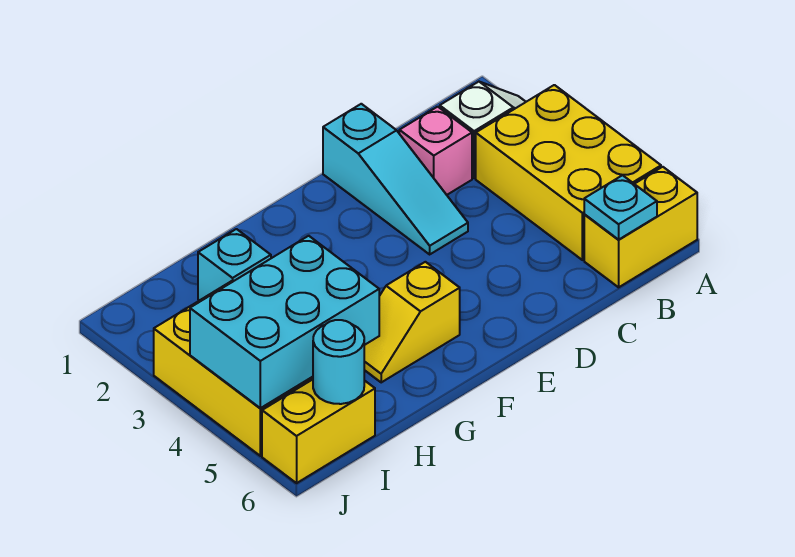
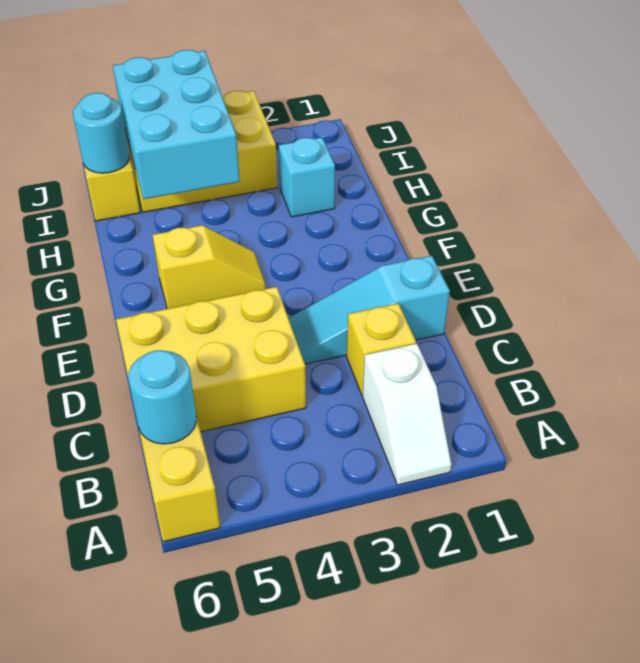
yellow 2x3 brick [476,85,661,260] -> yellow 2x3 brick moved to [116,287,306,432]
cyan 1x1 plate [584,175,657,240] -> cyan 1x1 round brick [128,350,196,444]
pink 1x1 brick [399,107,472,195] -> yellow 1x1 brick [347,303,416,396]
yellow 1x2 slope [364,262,460,382] -> yellow 1x2 slope turned to [153,225,266,309]

